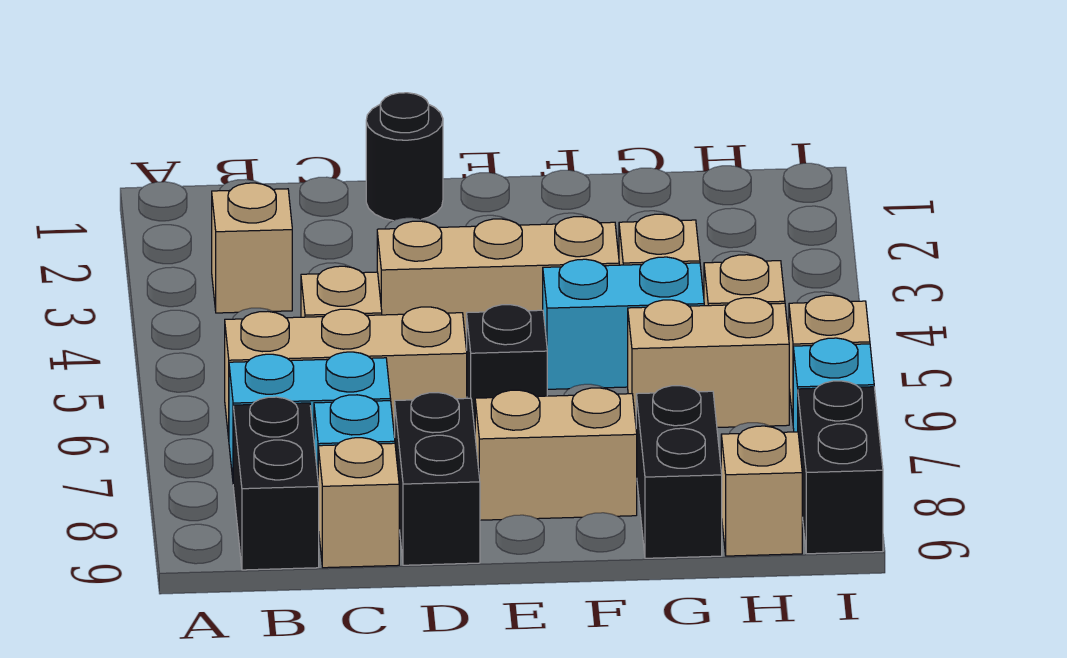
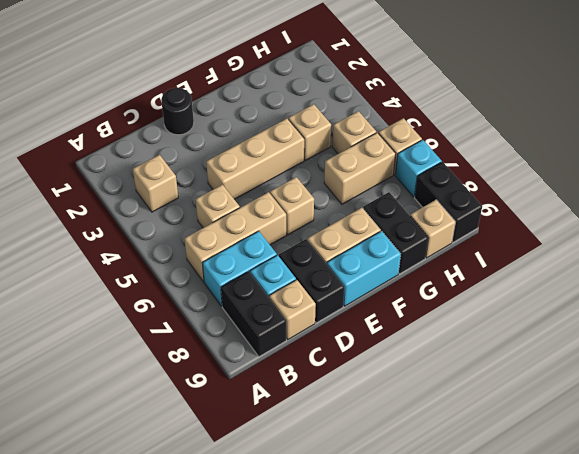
black 1x1 brick [466,305,547,429] -> tan 1x1 brick [270,177,314,235]
cyan 1x2 brick [543,257,704,389] -> cyan 1x2 brick moved to [327,231,401,306]

